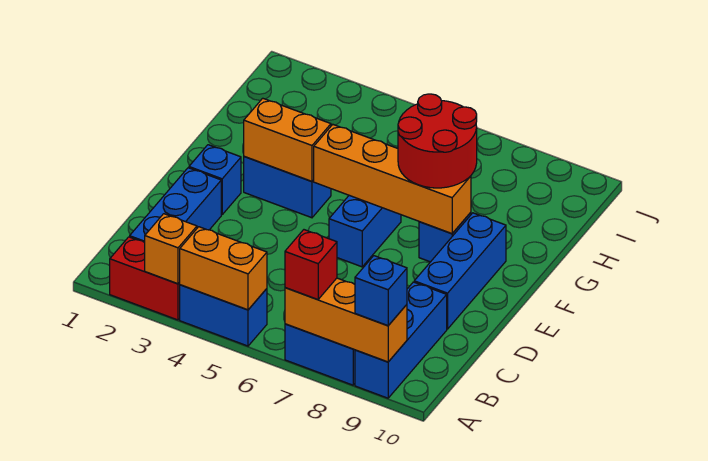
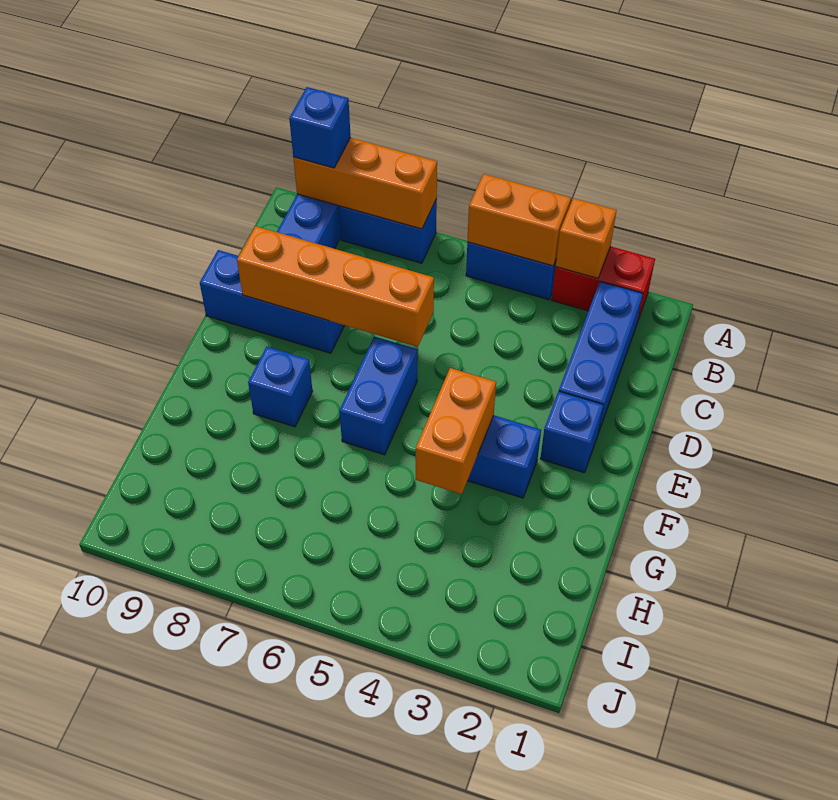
red 1x1 brick [285,230,337,300] -> none
blue 1x3 brick [414,213,506,329] -> blue 1x3 brick turned to [200,250,345,353]
orange 1x2 brick [244,98,331,181] -> orange 1x2 brick turned to [416,368,496,494]
orange 1x4 brick [314,125,471,233] -> orange 1x4 brick moved to [237,226,434,347]
red 2x2 round brick [398,94,477,188] -> none

